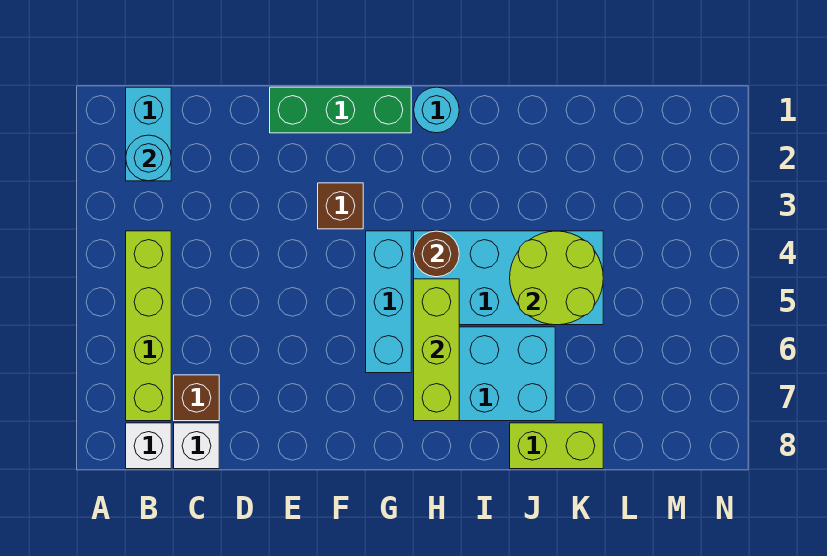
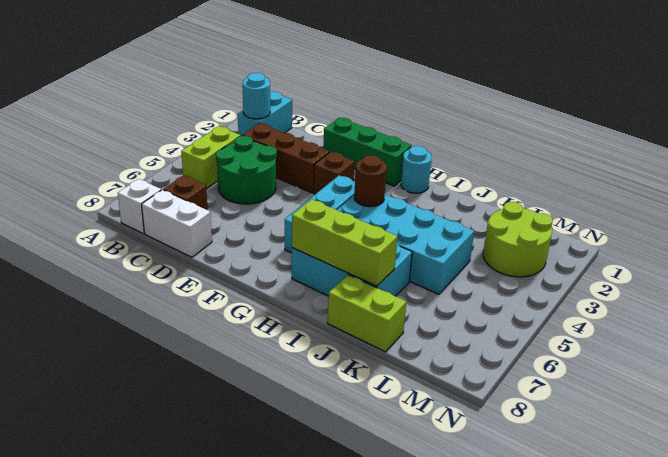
lime 1x4 brick [126,231,171,421] -> lime 1x2 brick [181,126,241,189]
none -> brown 1x3 brick [242,123,330,193]
none -> green 2x2 round brick [216,136,277,204]
white 1x1 brick [174,423,219,469] -> white 1x2 brick [142,190,212,257]
lime 1x3 brick [414,279,459,421] -> lime 1x3 brick turned to [292,199,397,286]
lime 2x2 round brick [510,231,603,325] -> lime 2x2 round brick moved to [483,202,553,277]

